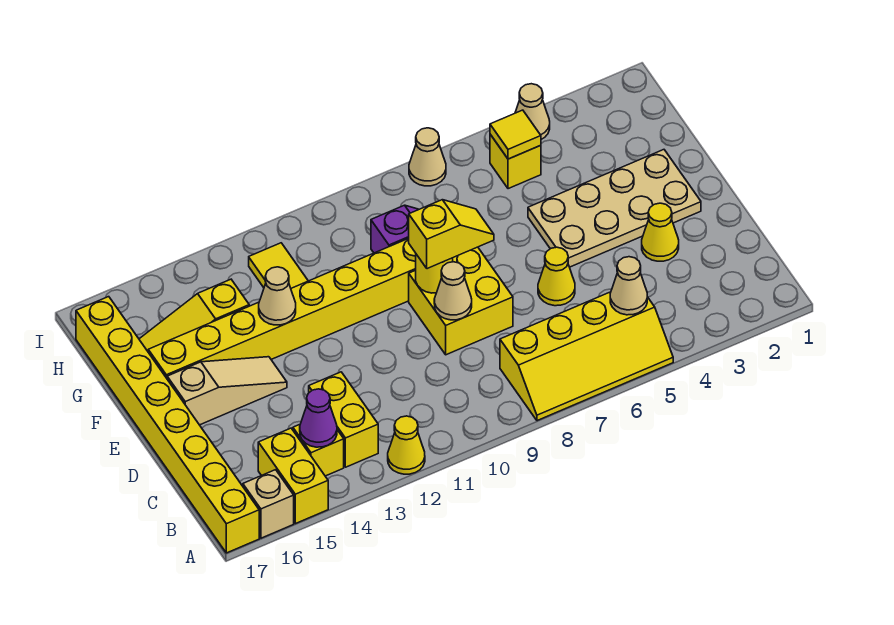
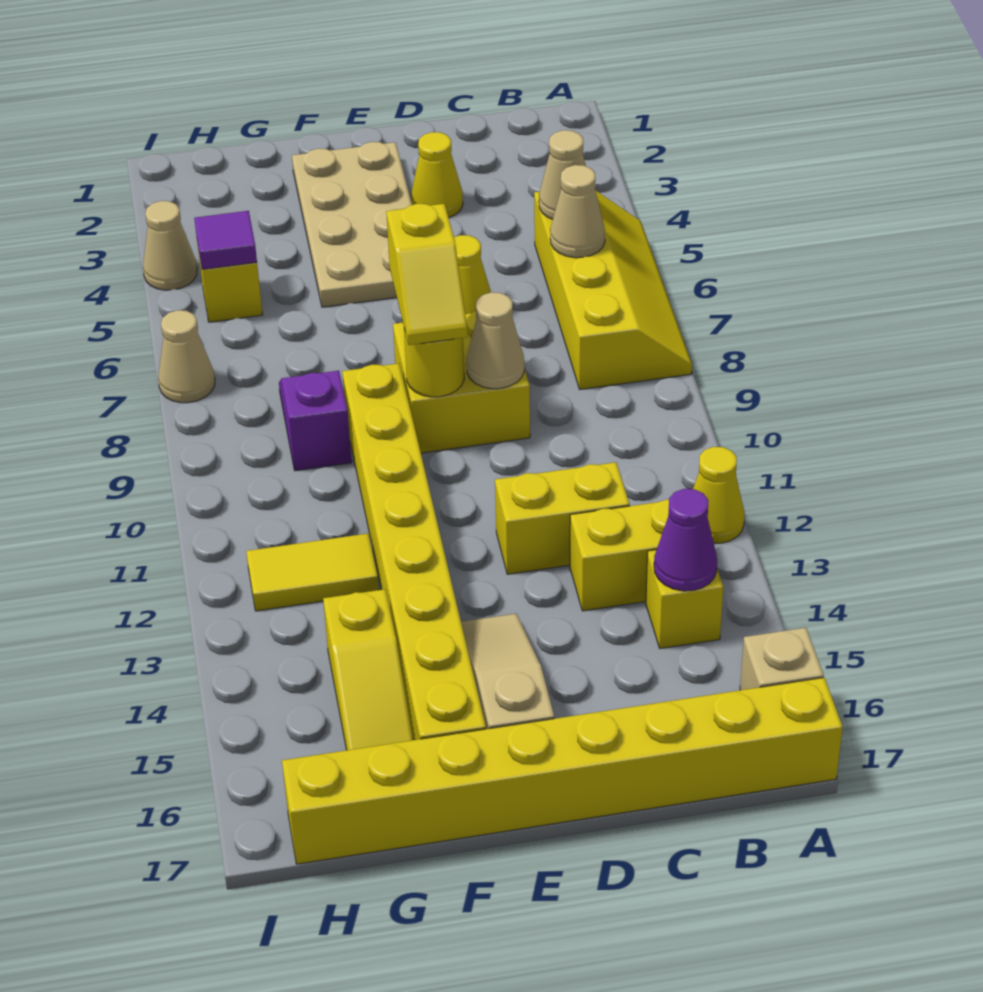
yellow 1x2 brick [258,428,328,524] -> yellow 1x2 brick moved to [495,462,630,574]
yellow 1x2 slope [409,200,494,269] -> yellow 1x2 slope turned to [386,204,467,345]
tan 1x1 cone [259,267,296,325] -> tan 1x1 cone moved to [550,165,605,258]
yellow 1x1 tile [490,110,541,159] -> purple 1x1 tile [194,211,257,269]

